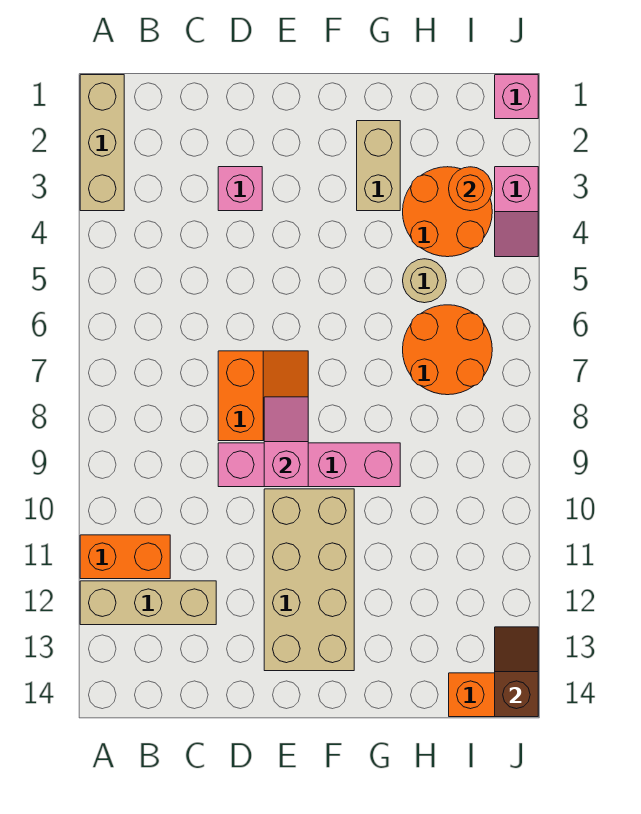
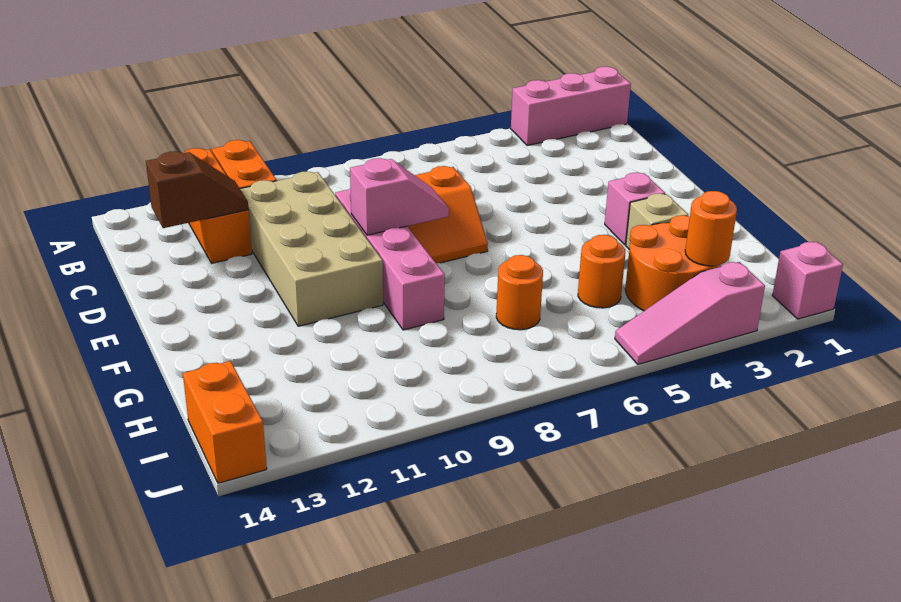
tan 1x3 brick [80,75,124,211] -> pink 1x3 brick [511,66,631,145]
tan 1x3 brick [80,581,216,625] -> orange 1x3 brick [184,148,252,263]
pink 1x1 brick [218,167,262,211] -> pink 1x1 brick moved to [605,172,665,245]
tan 2x4 brick [264,489,354,671] -> tan 2x4 brick turned to [240,171,383,326]
tan 1x2 brick [357,121,400,211] -> tan 1x1 brick [626,193,688,250]
tan 1x1 round brick [403,259,446,303] -> orange 1x1 round brick [578,235,625,308]
orange 2x2 round brick [403,305,492,395] -> orange 1x1 round brick [496,255,543,330]
pink 1x2 slope [495,167,538,257] -> pink 1x3 slope [615,262,765,364]
brown 1x2 slope [495,627,538,717] -> brown 1x2 slope moved to [146,151,248,228]

